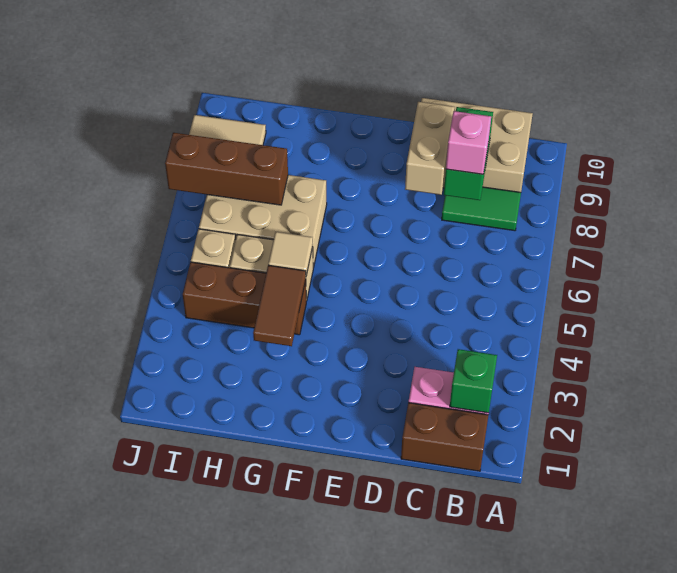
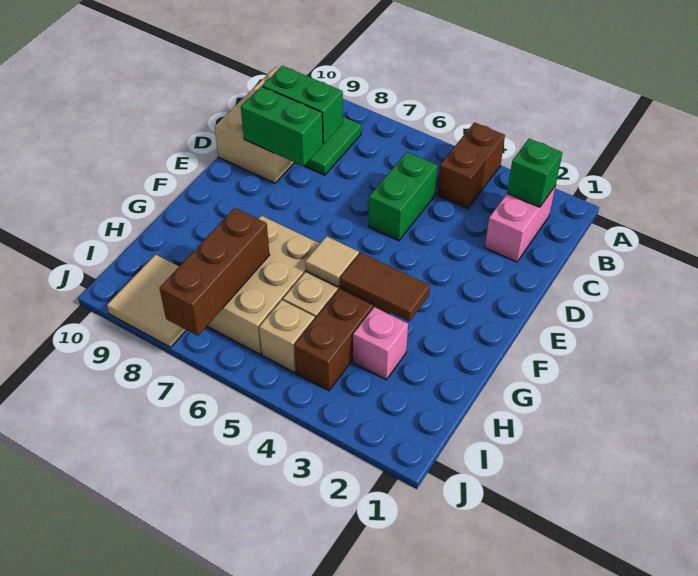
brown 1x2 brick [401,403,488,471] -> brown 1x2 brick moved to [437,122,505,209]
none -> green 1x2 brick [369,152,437,241]
pink 1x1 brick [446,111,491,174] -> pink 1x1 brick moved to [353,307,408,380]
tan 1x2 brick [405,102,454,195] -> green 1x2 brick [241,86,323,166]

